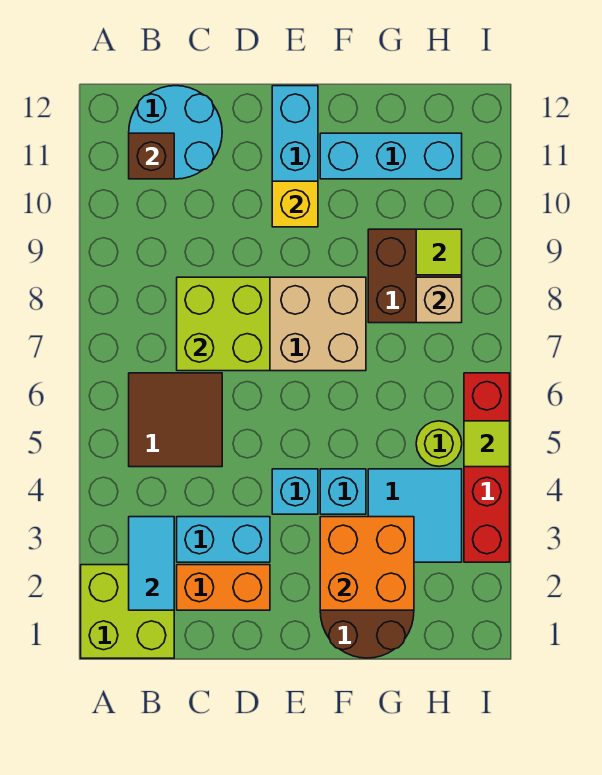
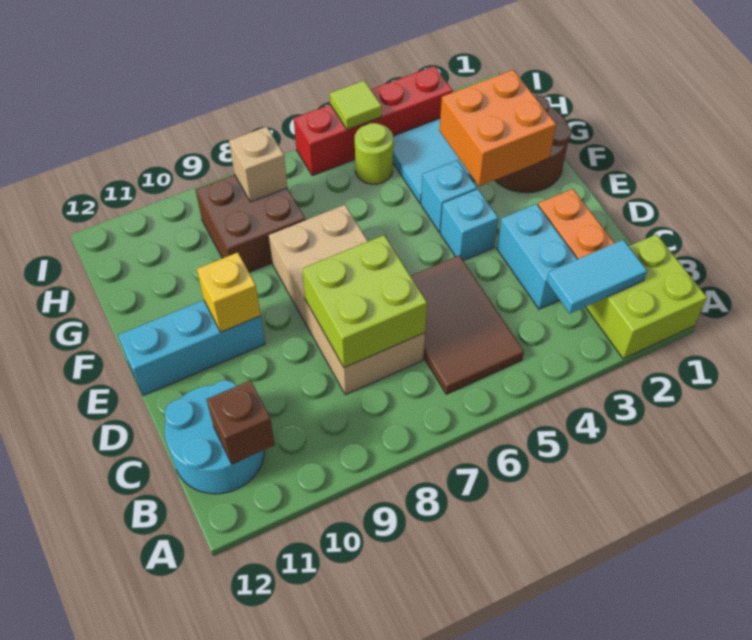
brown 2x2 tile [129,373,222,467] -> brown 2x3 tile [411,255,524,394]
cyan 1x3 brick [320,133,462,179] -> none
lime 1x1 tile [416,229,462,275] -> none

